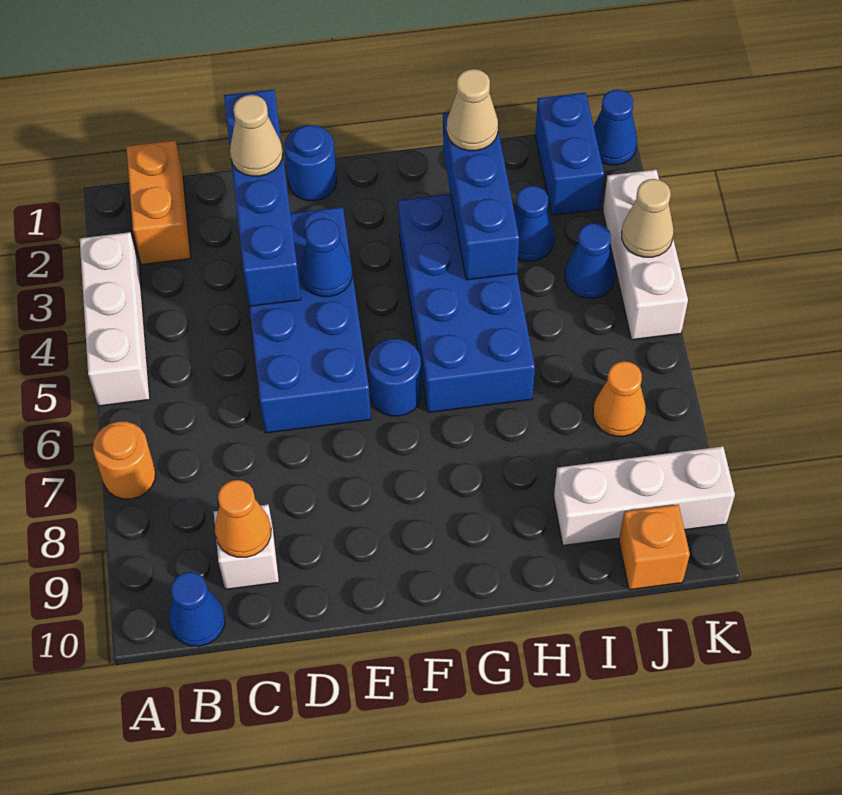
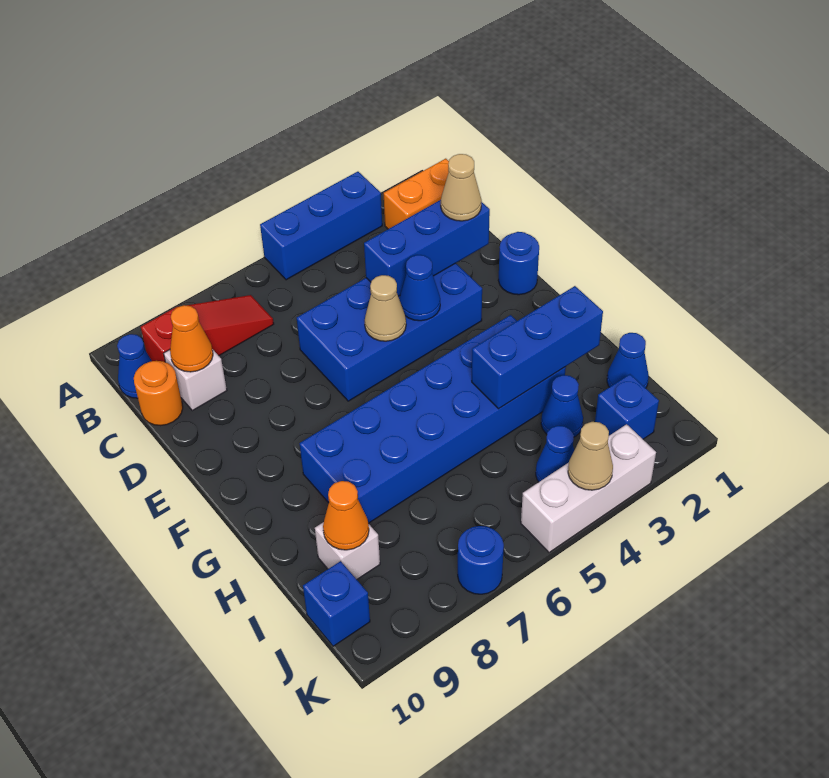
white 1x3 brick [80,232,150,406] -> blue 1x3 brick [260,172,382,280]
orange 1x1 round brick [93,422,156,499] -> orange 1x1 round brick moved to [134,361,183,426]
none -> red 1x3 slope [141,295,274,362]
blue 1x4 brick [224,90,301,306] -> blue 1x3 brick [364,200,490,296]
blue 1x1 round brick [368,339,421,416] -> blue 1x1 round brick moved to [458,526,504,594]
blue 2x4 brick [398,194,535,412] -> blue 2x6 brick [300,315,566,523]
tan 1x1 cone [447,69,498,151] -> tan 1x1 cone moved to [365,275,406,341]
white 1x3 brick [554,446,735,545] -> white 1x1 brick [315,522,380,579]
blue 1x2 brick [535,93,604,215] -> blue 1x1 brick [595,374,659,439]
orange 1x1 cone [593,361,646,436] -> orange 1x1 cone moved to [323,481,369,550]
orange 1x1 brick [619,505,690,590] -> blue 1x1 brick [303,561,370,646]
blue 1x1 cone [594,90,637,165] -> blue 1x1 cone moved to [607,333,649,388]

